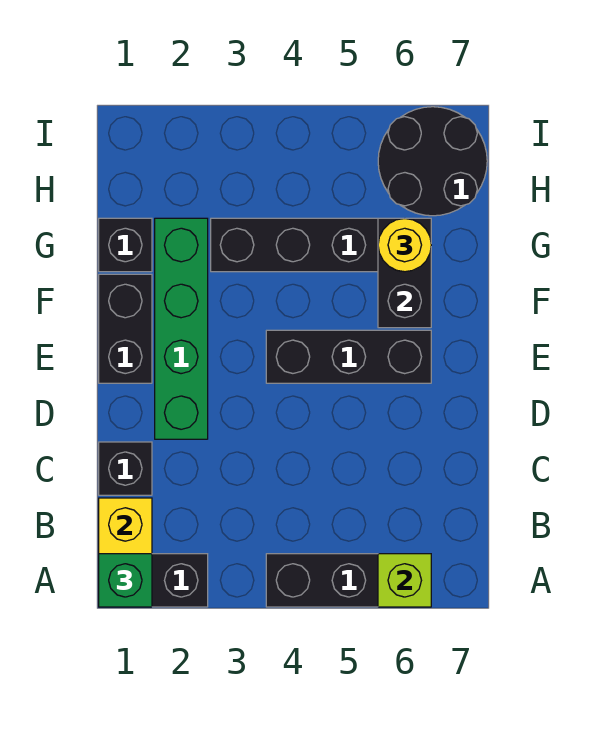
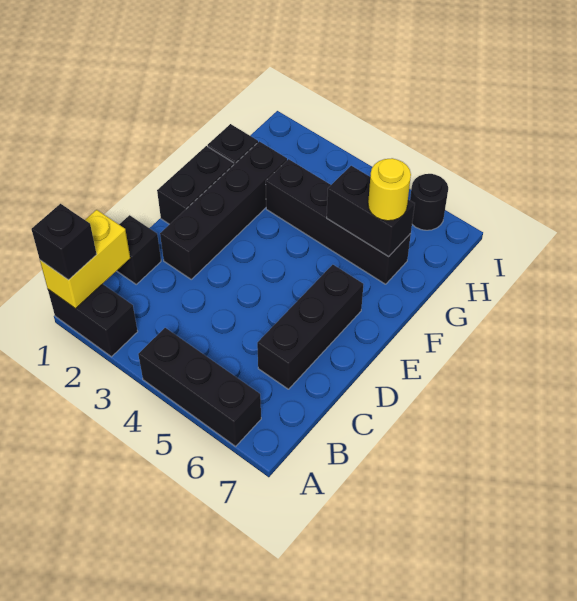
green 1x1 brick [99,554,152,607] -> black 1x1 brick [31,204,97,280]
lime 1x1 brick [378,554,431,607] -> none
green 1x4 brick [155,218,208,439] -> black 1x4 brick [160,141,287,279]
black 1x3 brick [266,330,431,383] -> black 1x3 brick turned to [257,265,363,389]
black 1x2 brick [378,218,431,328] -> black 1x2 brick turned to [327,166,415,257]
black 2x2 round brick [378,107,487,216] -> black 1x1 round brick [410,174,448,230]

